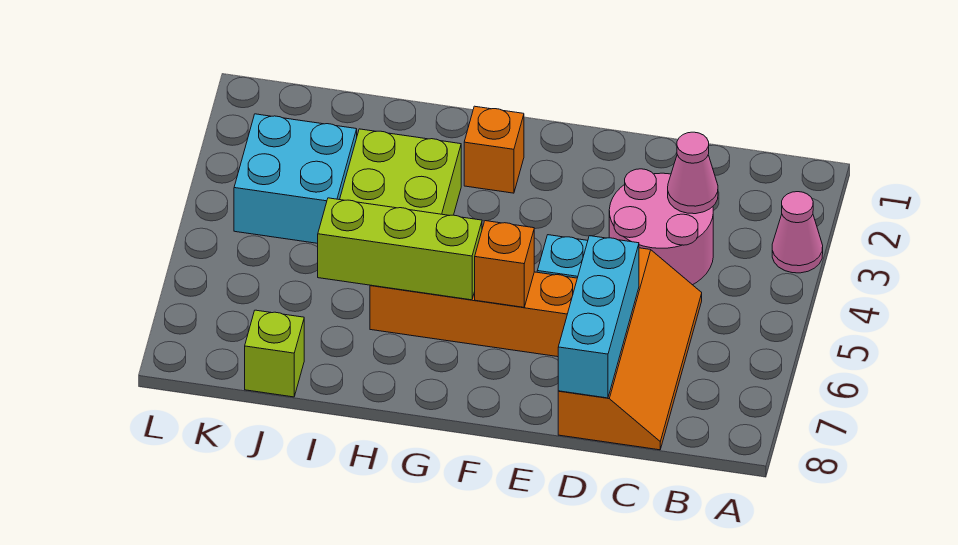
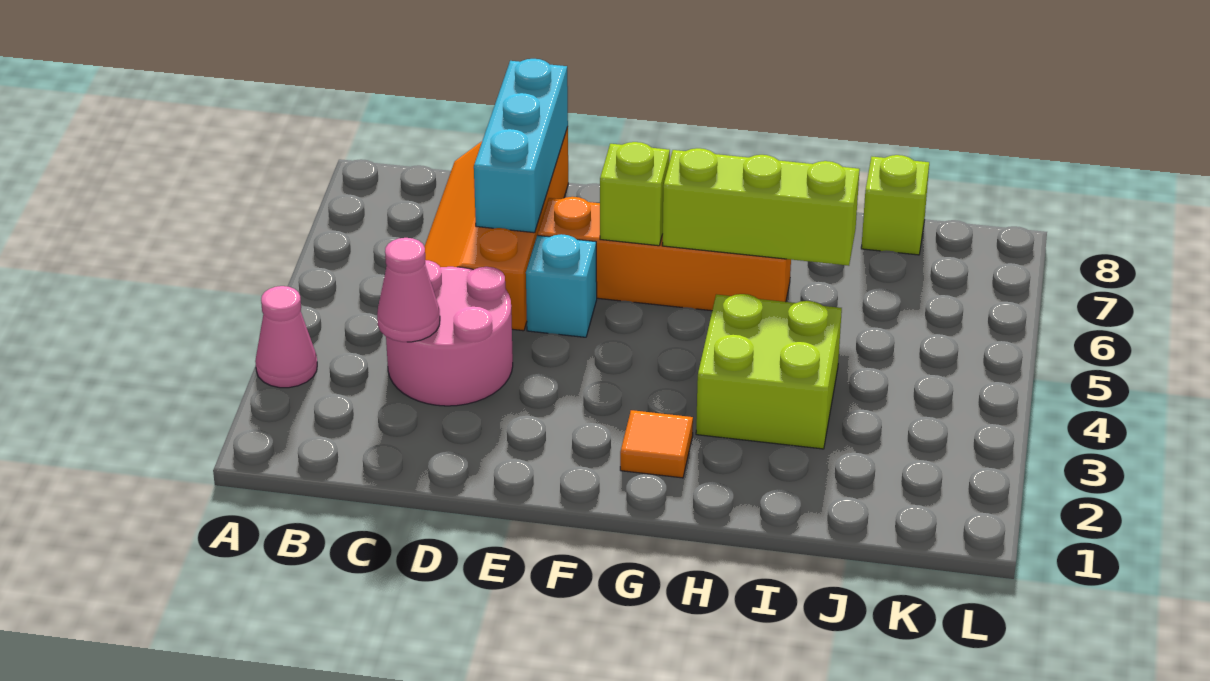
orange 1x1 brick [475,221,534,307] -> lime 1x1 brick [600,142,670,246]
orange 1x1 brick [464,106,524,193] -> orange 1x1 tile [620,410,693,478]
cyan 2x2 brick [234,114,357,243] -> none

